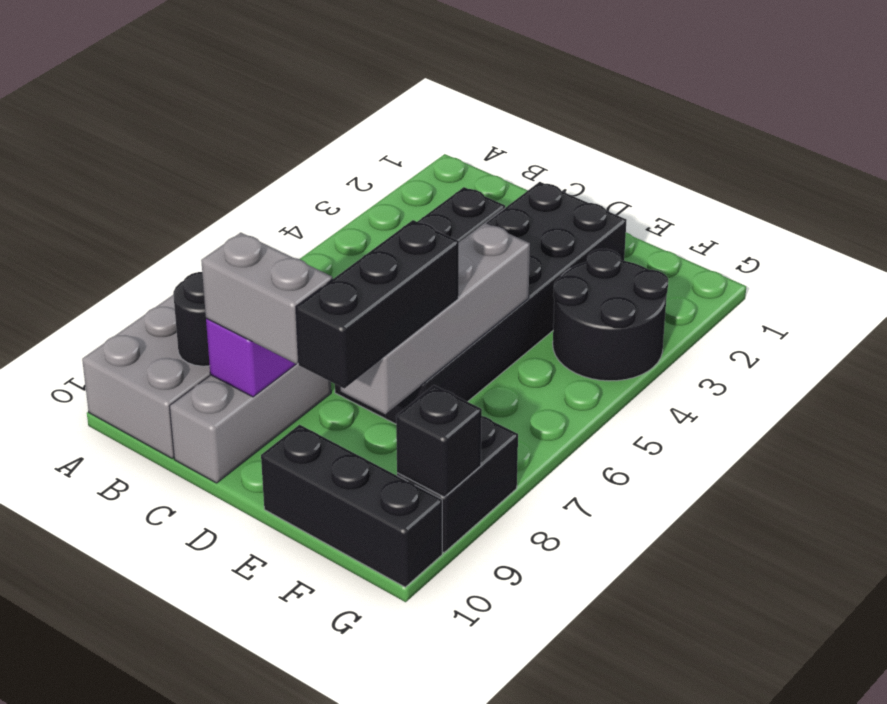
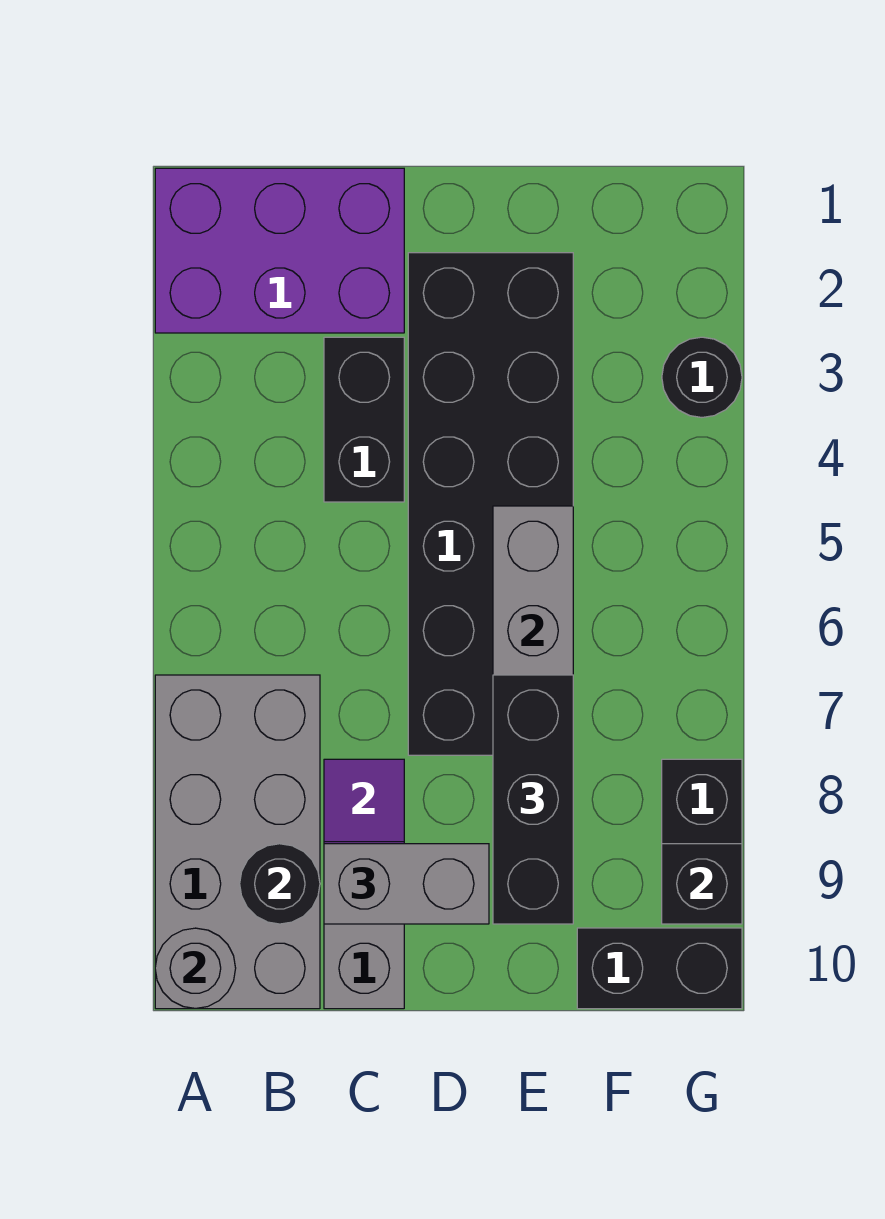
none -> purple 2x3 brick [155,168,404,333]
none -> grey 1x1 round brick [155,928,236,1009]
black 1x3 brick [261,425,442,587] -> black 1x2 brick [577,928,742,1009]
black 2x2 round brick [553,249,668,381] -> black 1x1 round brick [662,337,742,417]

